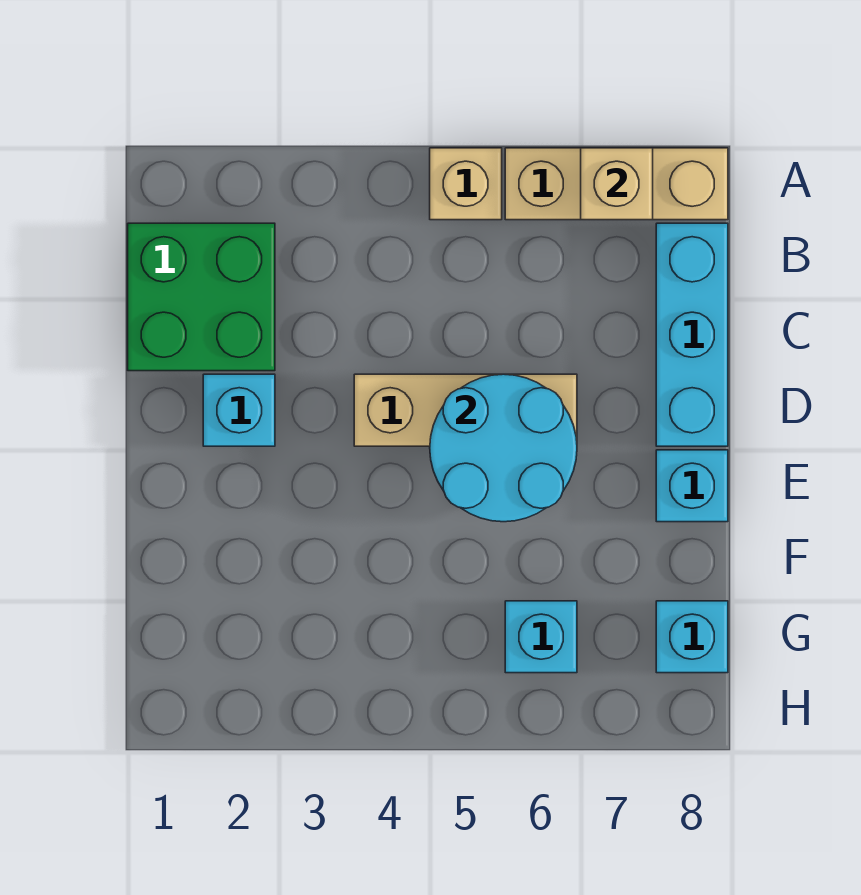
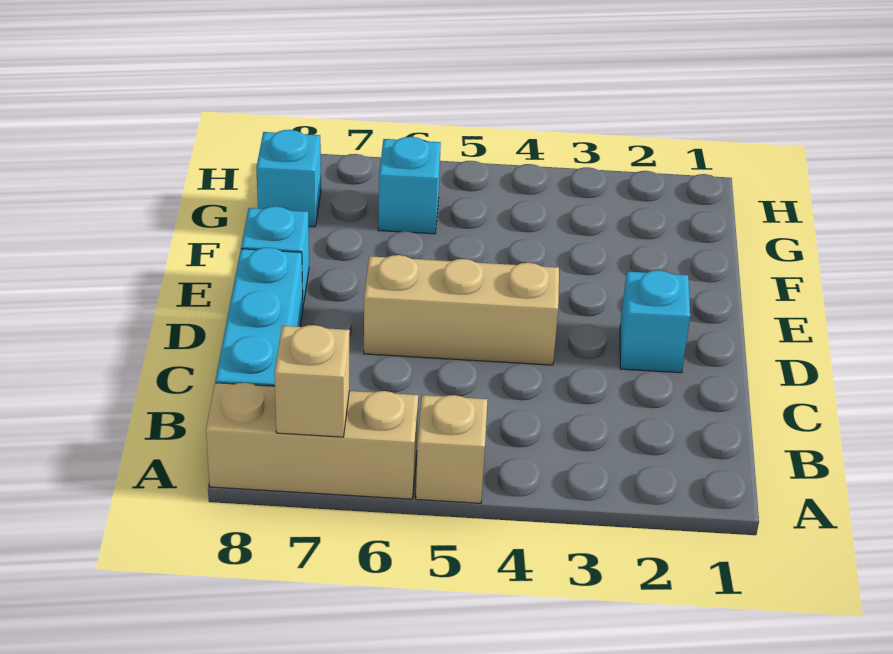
green 2x2 brick [128,223,275,371] -> none
cyan 2x2 round brick [430,374,577,522] -> none

